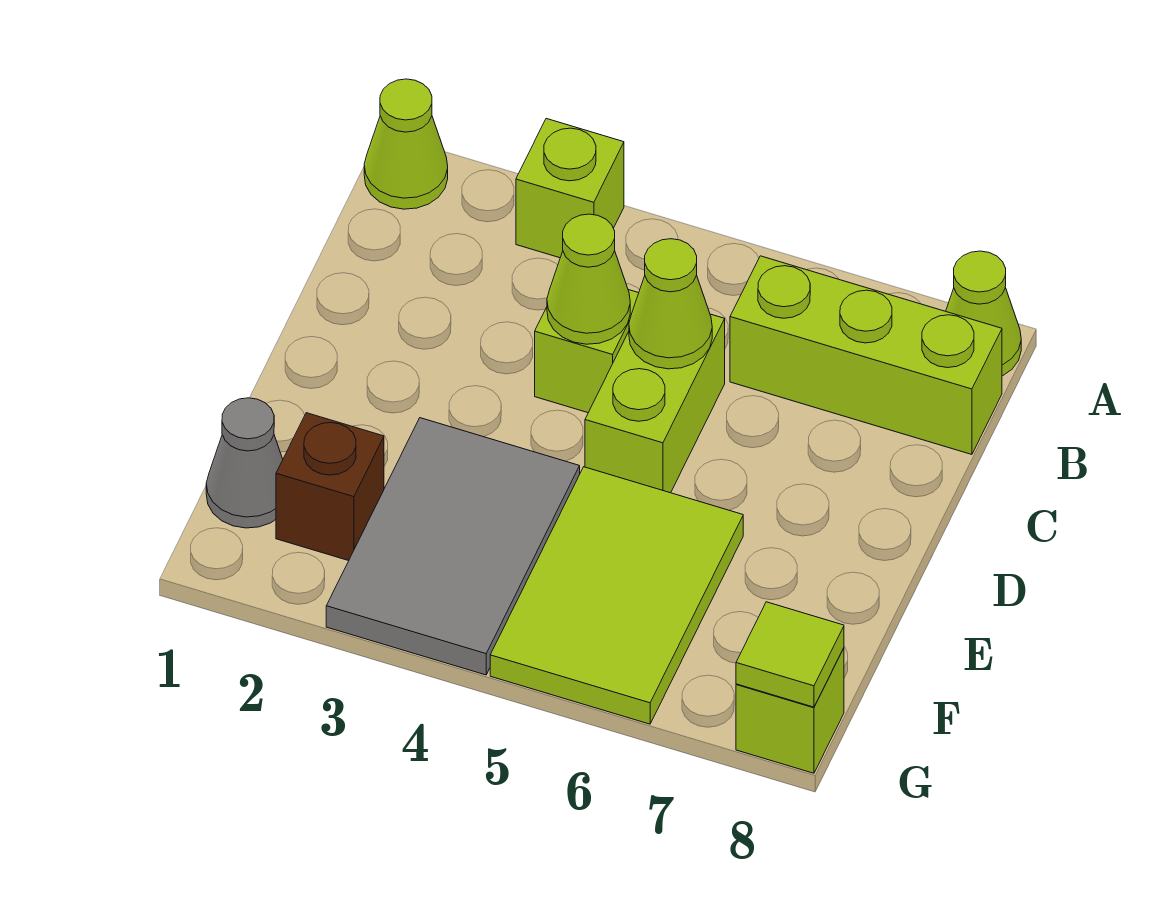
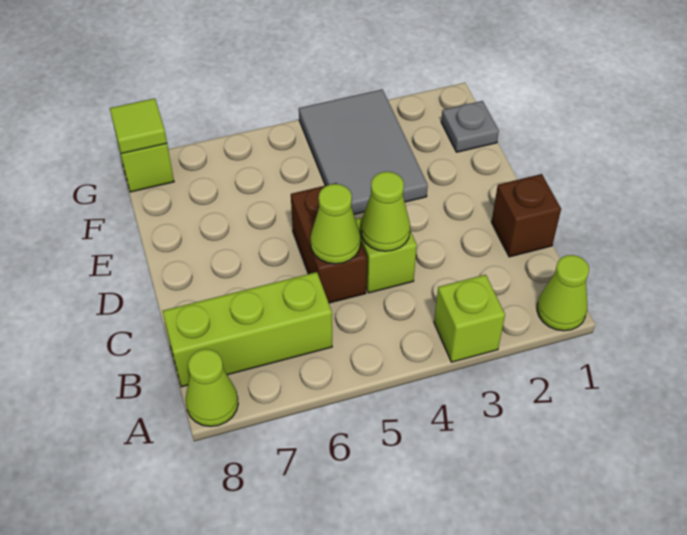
lime 1x2 brick [585,314,725,493] -> brown 1x2 brick [291,183,367,303]
lime 2x3 tile [490,467,743,724] -> none
grey 1x1 cone [206,398,283,528] -> grey 1x1 plate [441,101,499,152]
brown 1x1 brick [276,413,384,561] -> brown 1x1 brick moved to [492,174,561,257]

